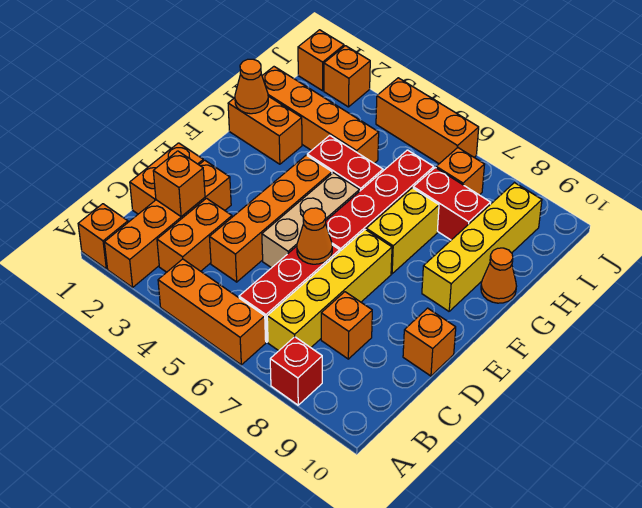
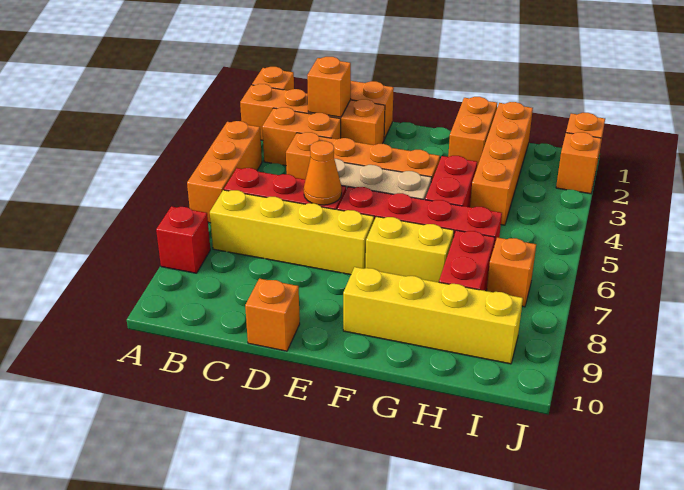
orange 1x1 brick [321,292,372,359] -> none
orange 1x1 cone [235,59,268,114] -> none
orange 1x1 cone [481,248,516,303] -> none
orange 1x3 brick [376,78,479,164] -> none

